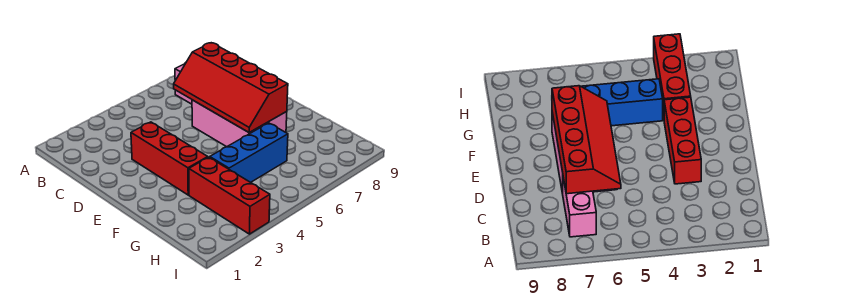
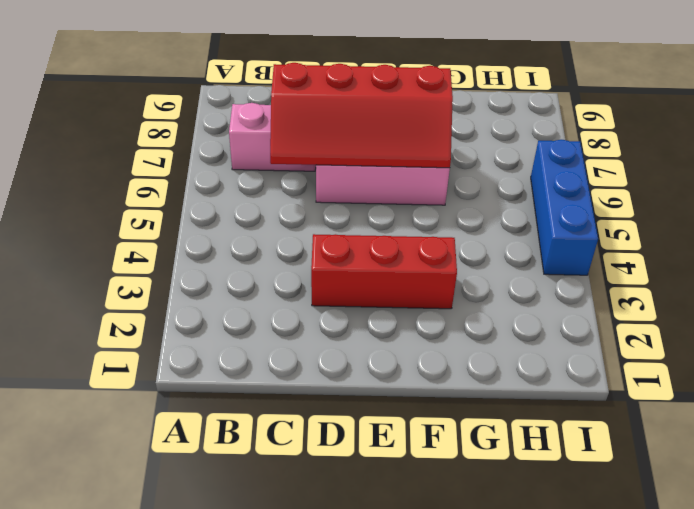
red 1x3 brick [189,157,270,234] -> none
blue 1x3 brick [210,123,288,182] -> blue 1x3 brick moved to [531,140,598,275]

